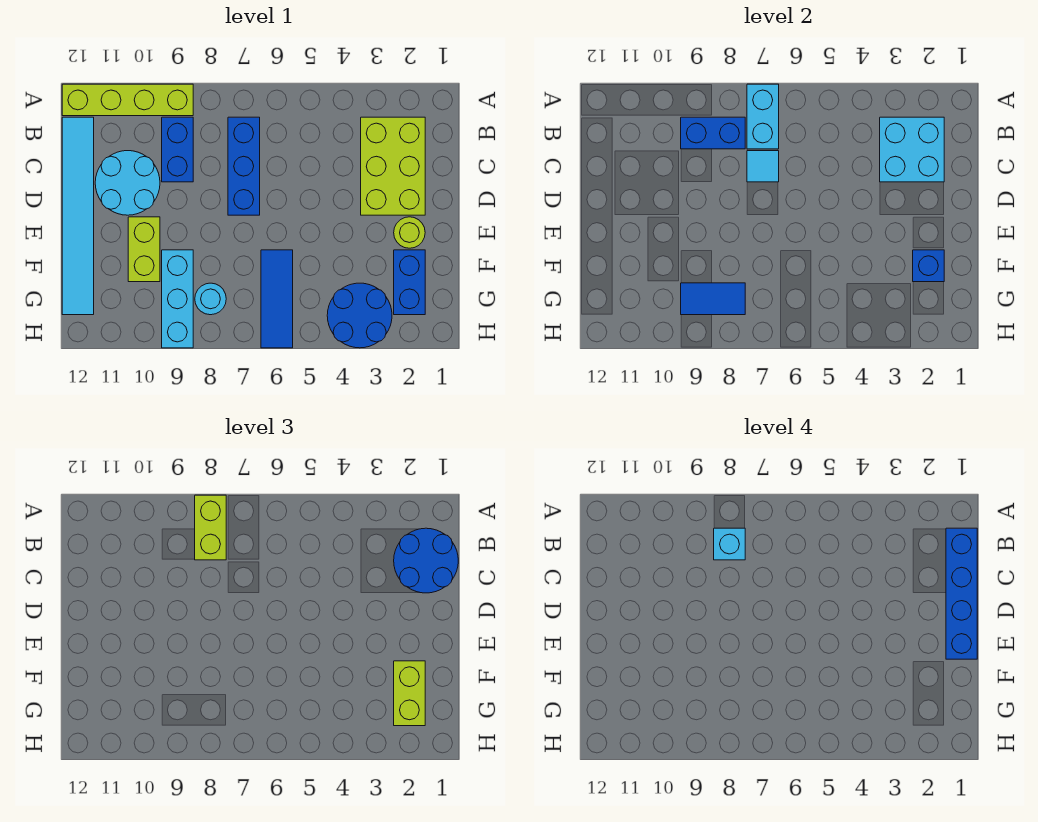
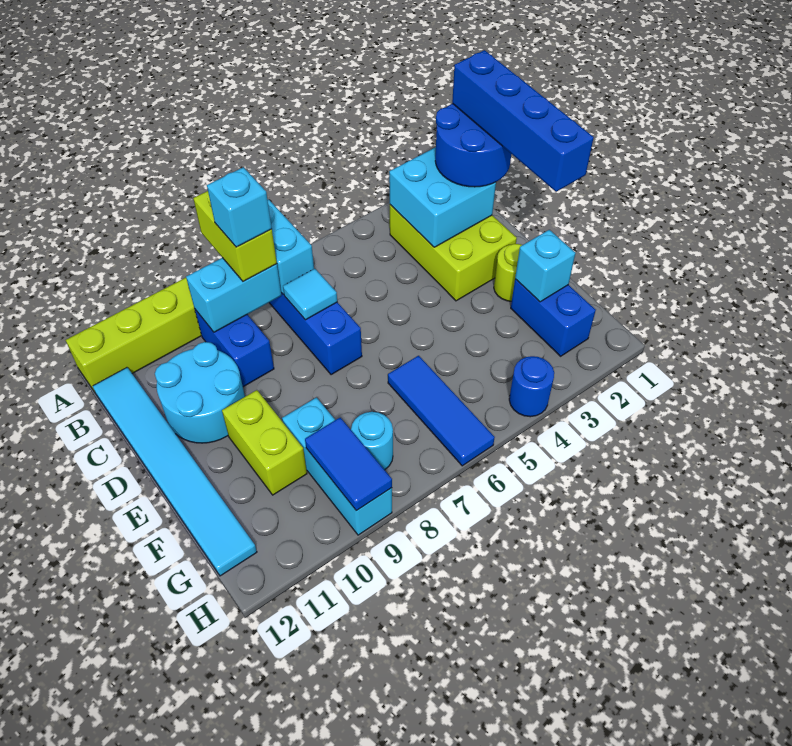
blue 1x2 brick [681,117,745,149] -> cyan 1x2 brick [186,258,281,332]
blue 1x1 brick [913,250,944,282] -> cyan 1x1 brick [515,230,575,302]
lime 1x2 brick [394,661,425,726] -> none
blue 2x2 round brick [327,283,392,348] -> blue 1x1 round brick [509,356,554,417]
blue 1x2 tile [681,283,745,315] -> blue 1x2 tile turned to [305,418,392,511]

